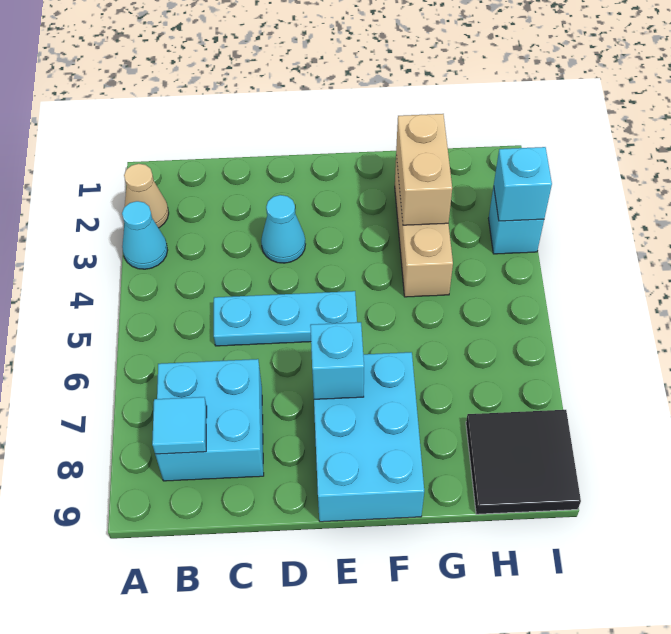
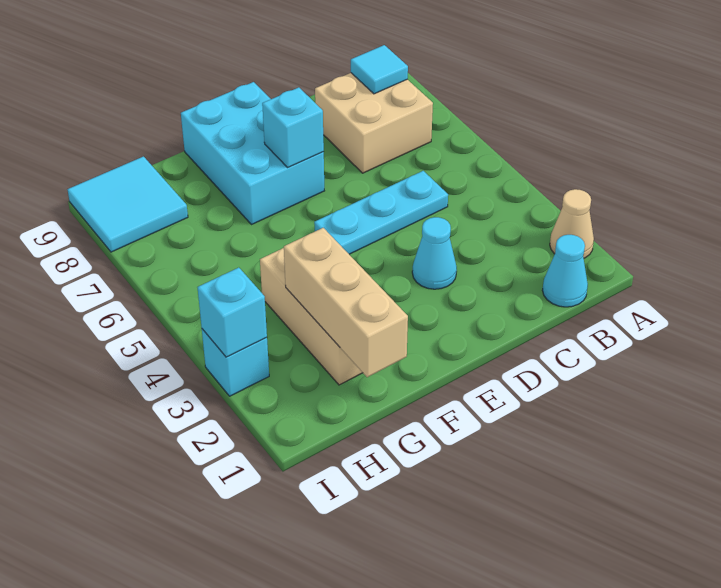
cyan 1x1 cone [122,201,168,269] -> cyan 1x1 cone moved to [542,235,588,307]
cyan 2x2 brick [155,359,264,481] -> tan 2x2 brick [315,73,433,173]
tan 1x2 brick [396,114,452,225] -> tan 1x3 brick [284,228,408,377]
black 2x2 tile [466,410,581,514] -> cyan 2x2 tile [68,157,188,252]

